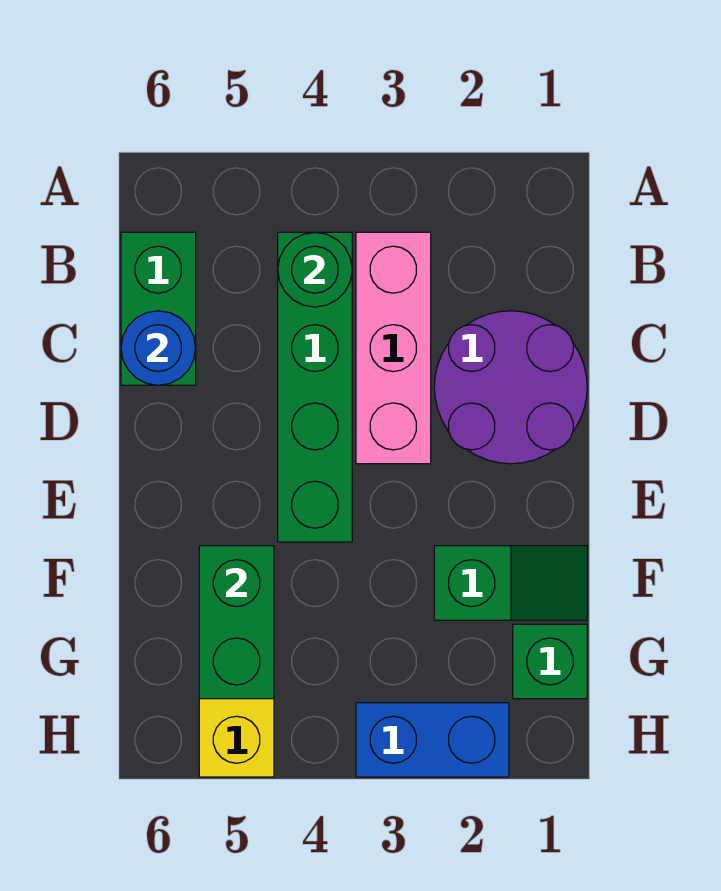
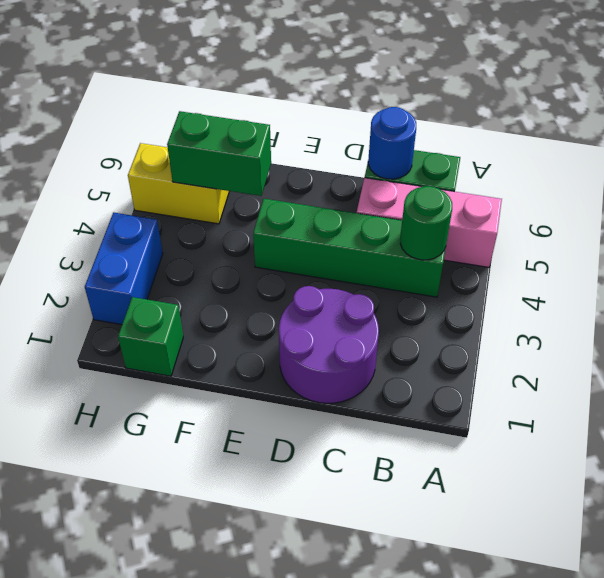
pink 1x3 brick [356,232,431,464] -> pink 1x3 brick moved to [357,178,502,267]
green 1x2 slope [434,546,587,620] -> none

